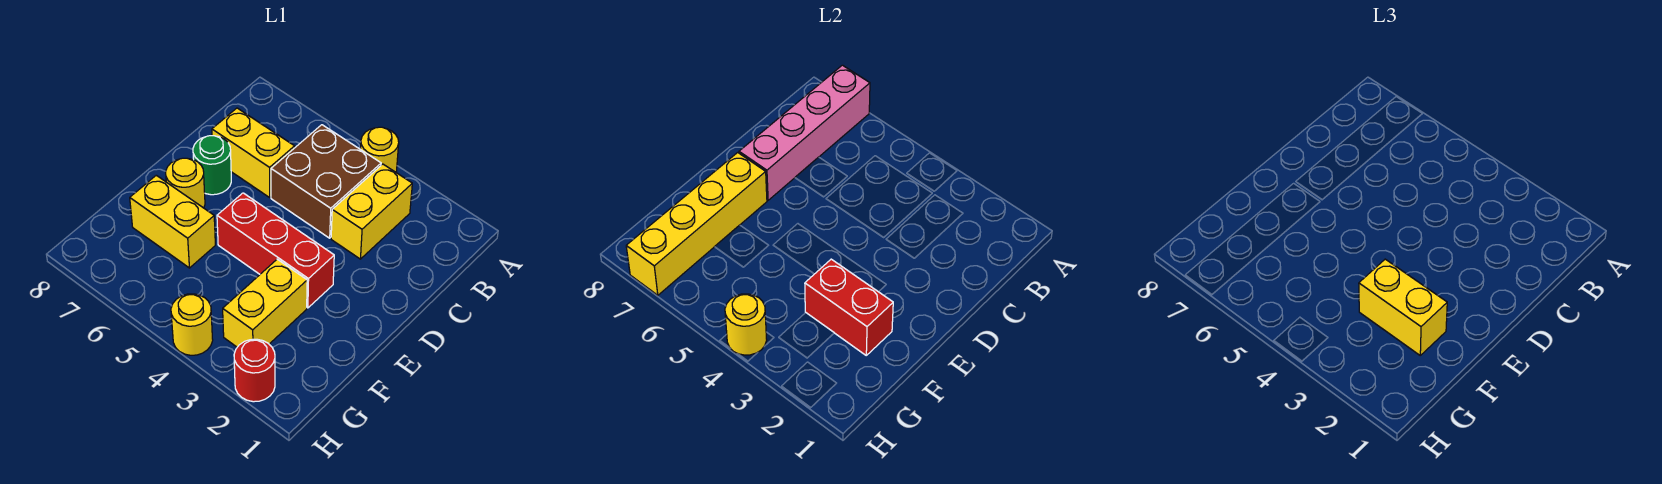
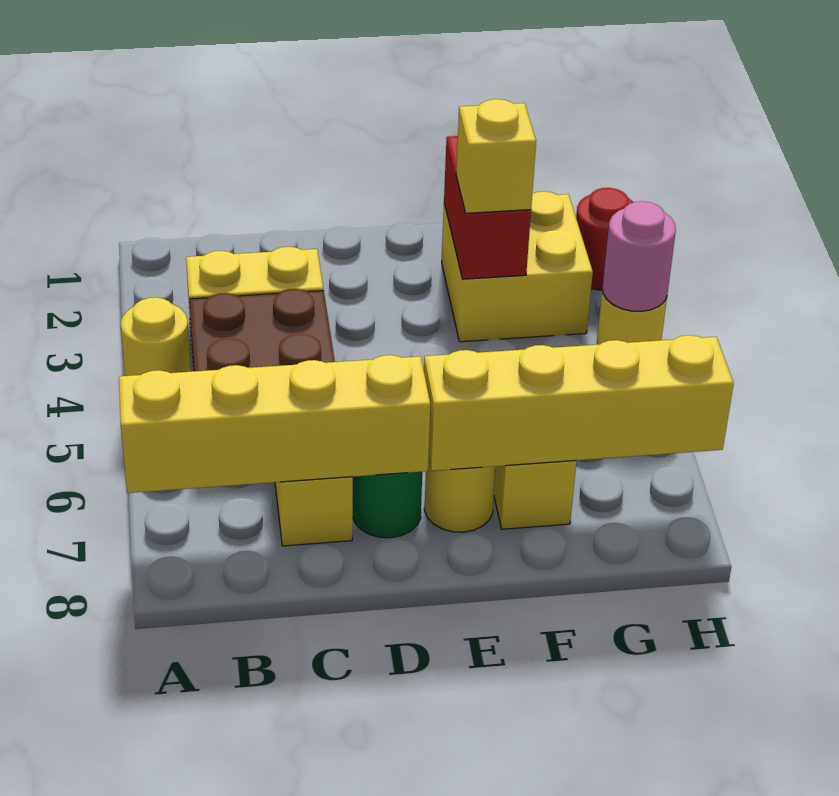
pink 1x4 brick [739,65,870,200] -> yellow 1x4 brick [119,355,430,493]
red 1x3 brick [217,193,334,308] -> none
yellow 1x2 brick [1359,259,1447,355] -> yellow 1x1 brick [456,99,536,213]
yellow 1x2 brick [223,259,307,347] -> yellow 2x2 brick [442,191,593,342]
yellow 1x1 round brick [725,294,767,355] -> pink 1x1 round brick [603,201,676,311]

